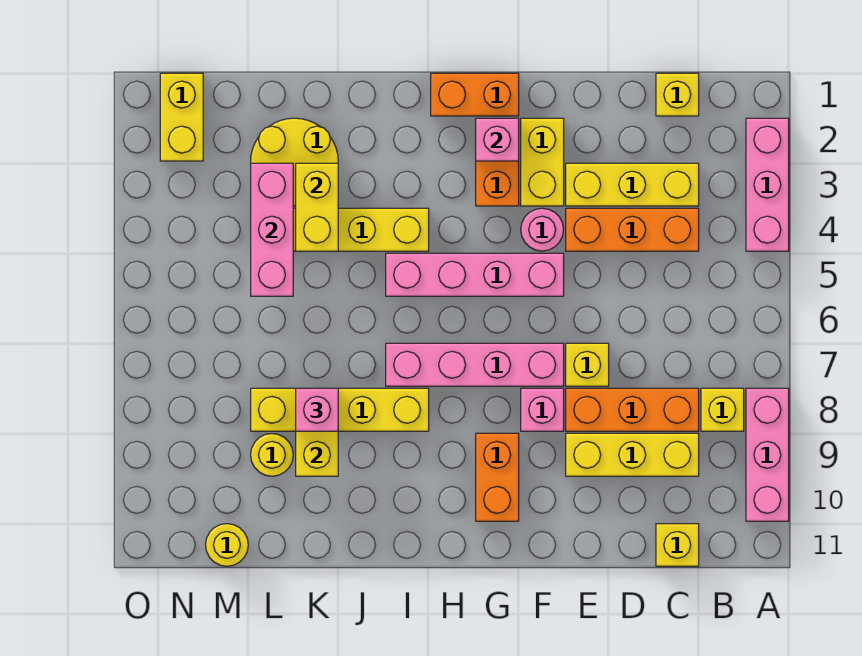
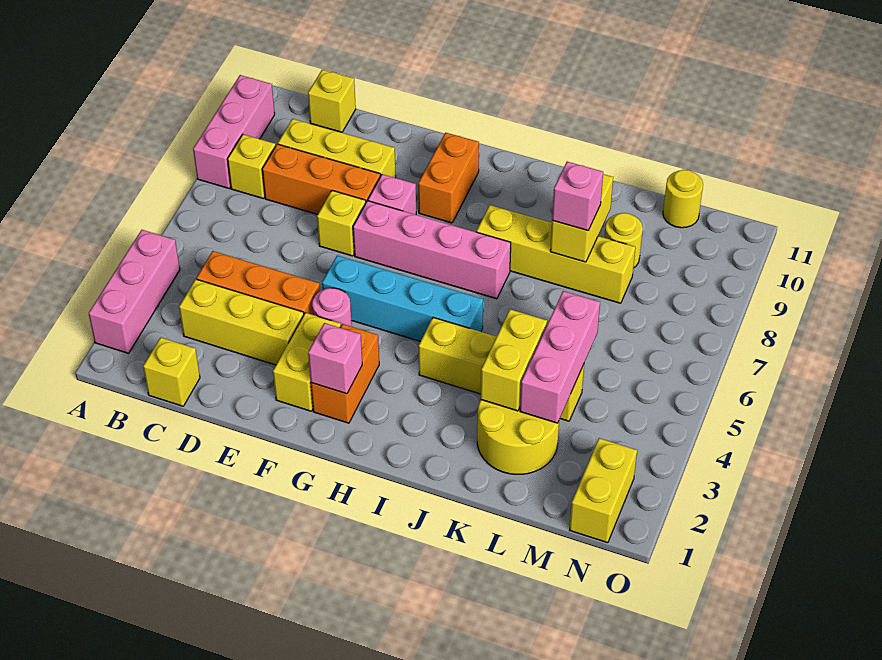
pink 1x4 brick [386,253,564,296] -> cyan 1x4 brick [322,256,483,341]
orange 1x2 brick [431,73,519,116] -> none

